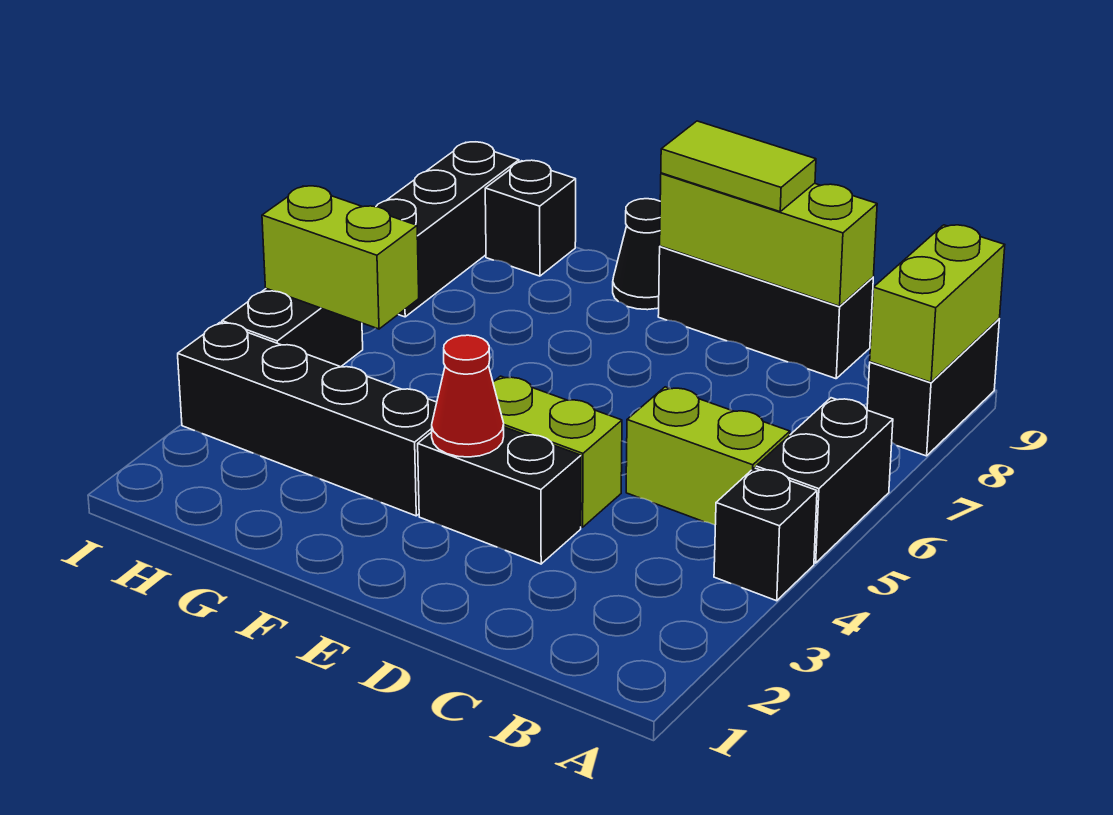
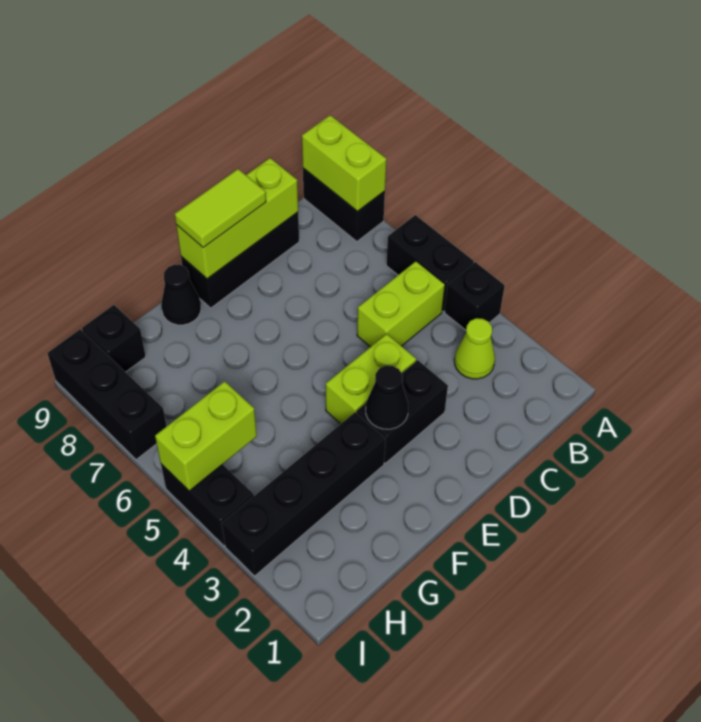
none -> lime 1x1 cone [454,318,495,379]
red 1x1 cone [432,335,504,457] -> black 1x1 cone [366,366,408,429]

